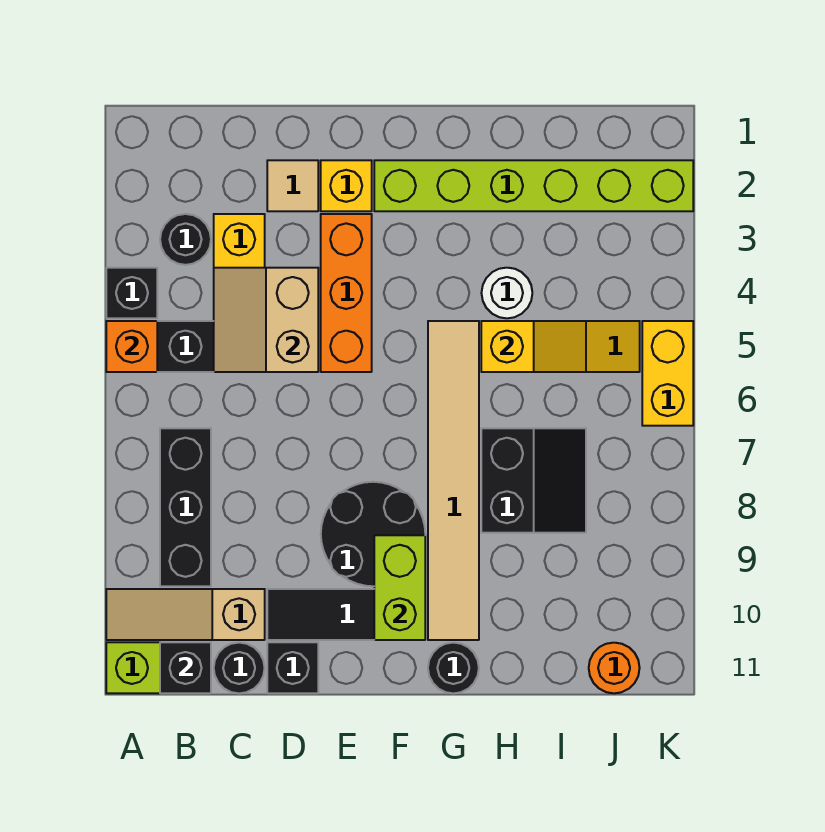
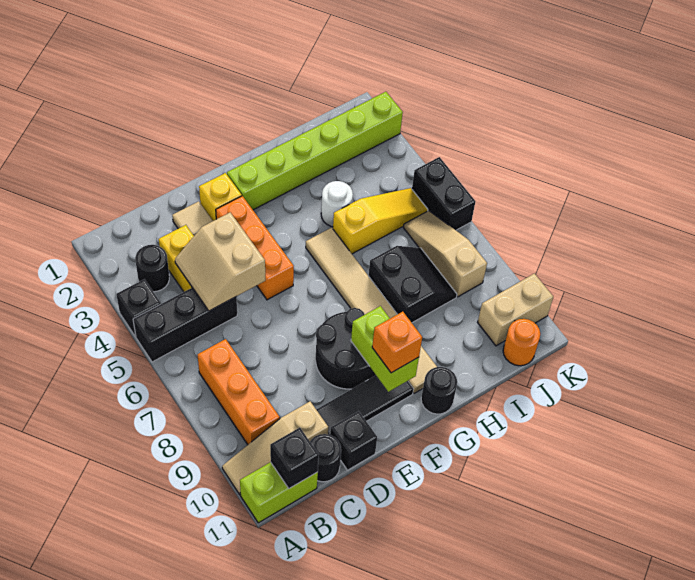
orange 1x1 brick [106,321,157,372] -> orange 1x1 brick moved to [372,312,422,373]
black 1x3 brick [160,428,211,586] -> orange 1x3 brick [198,339,280,445]
yellow 1x2 slope [481,321,586,372] -> none
none -> tan 1x3 slope [403,211,487,297]
none -> tan 1x2 brick [478,274,553,346]
yellow 1x2 brick [642,321,693,426] -> black 1x2 brick [412,157,475,230]

